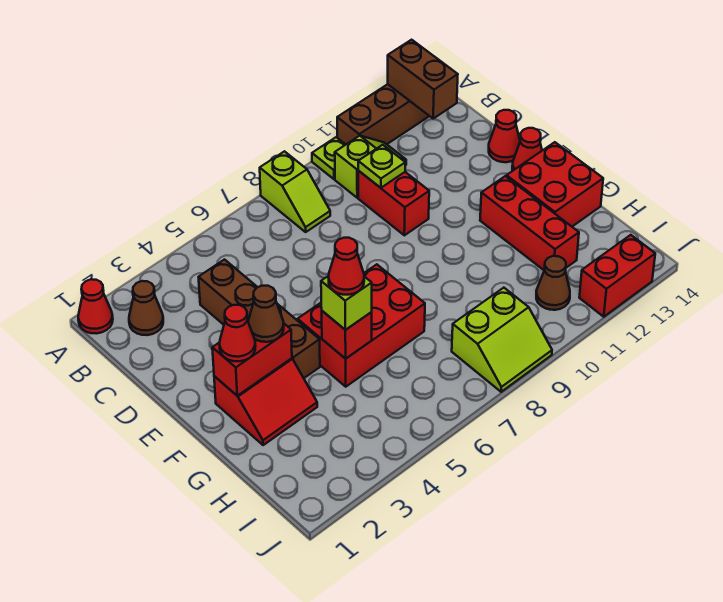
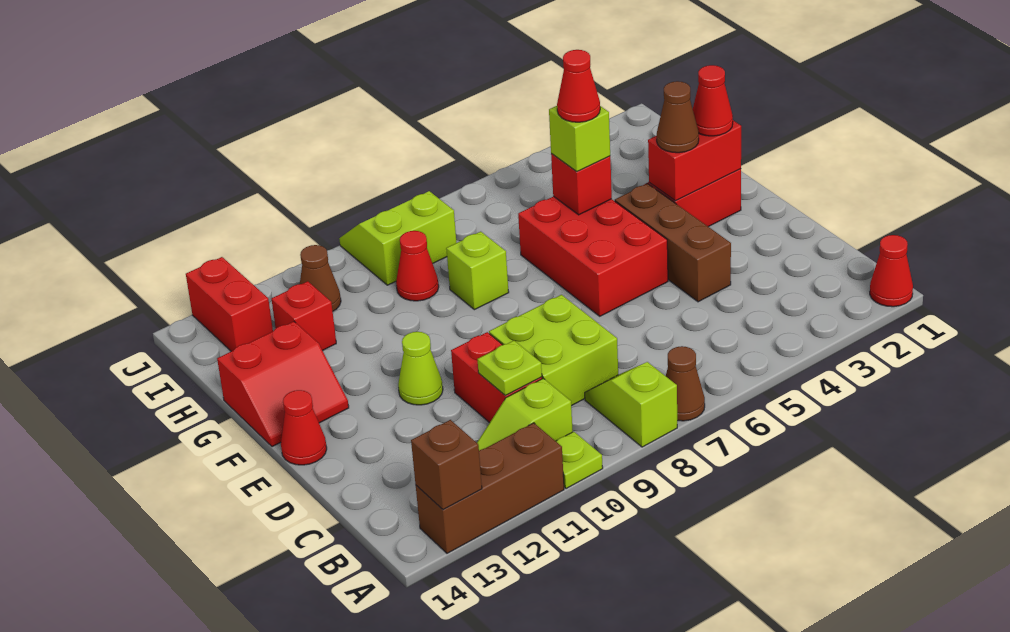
brown 1x2 brick [388,40,458,118] -> brown 1x1 brick [411,420,482,510]
brown 1x1 cone [129,281,163,335] -> brown 1x1 cone moved to [666,346,705,421]
brown 1x4 brick [199,260,320,378] -> brown 1x3 brick [615,184,731,302]
none -> lime 2x2 brick [489,295,618,406]
red 1x1 cone [489,110,520,162] -> red 1x1 cone moved to [396,231,439,301]
none -> lime 1x1 cone [398,332,443,405]
red 2x3 brick [298,264,425,387] -> red 2x3 brick turned to [518,196,668,316]
red 1x3 brick [480,176,579,270] -> red 1x1 brick [272,281,336,351]
red 2x2 brick [507,142,603,226] -> red 2x2 slope [217,322,349,447]
none -> lime 1x1 brick [446,232,509,310]
red 1x2 brick [579,235,655,317] -> red 1x2 brick turned to [186,257,273,351]

